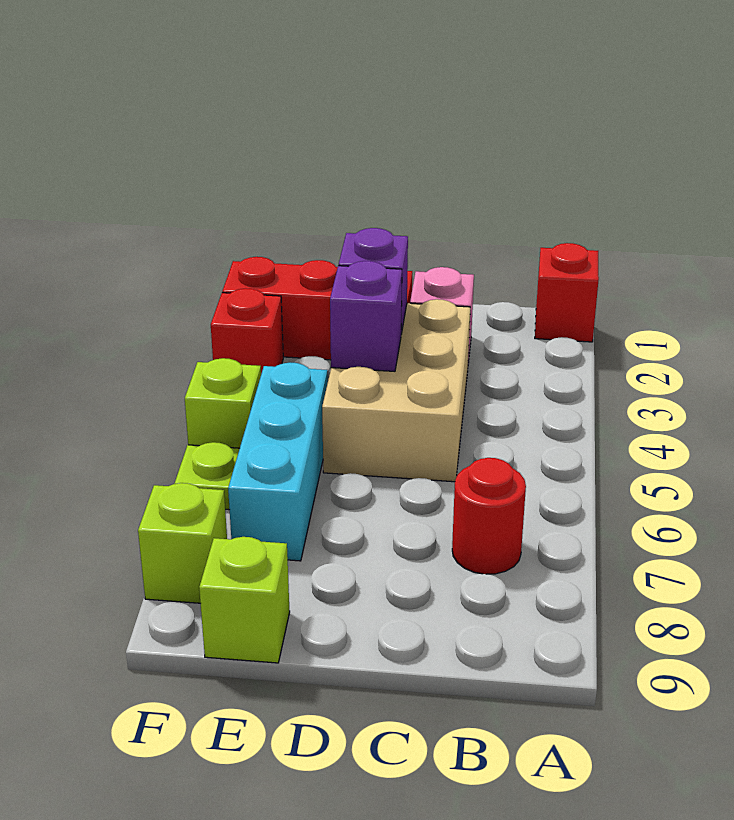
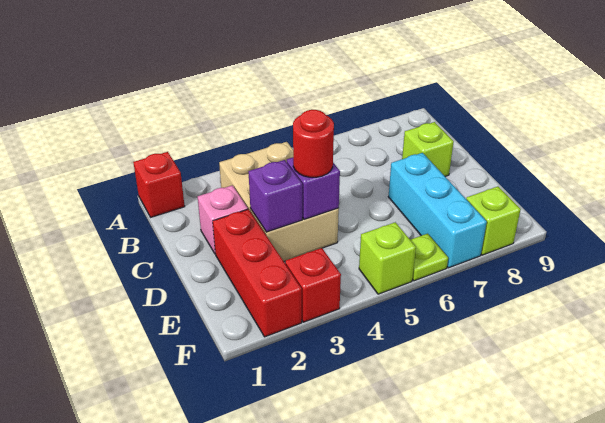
red 1x1 round brick [452,458,526,574] -> red 1x1 round brick moved to [293,110,334,177]
tan 2x3 brick [322,299,470,482] -> tan 2x3 brick turned to [219,142,339,261]
cyan 1x3 brick [228,363,328,561] -> cyan 1x3 brick turned to [388,153,487,268]
lime 1x1 brick [199,537,290,663] -> lime 1x1 brick moved to [402,122,454,176]

